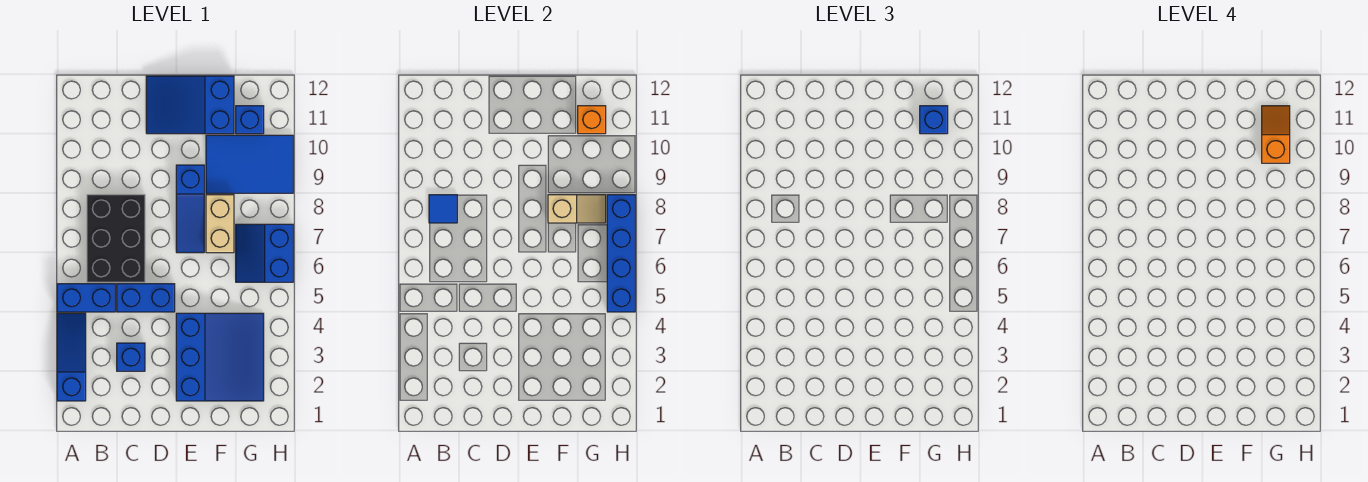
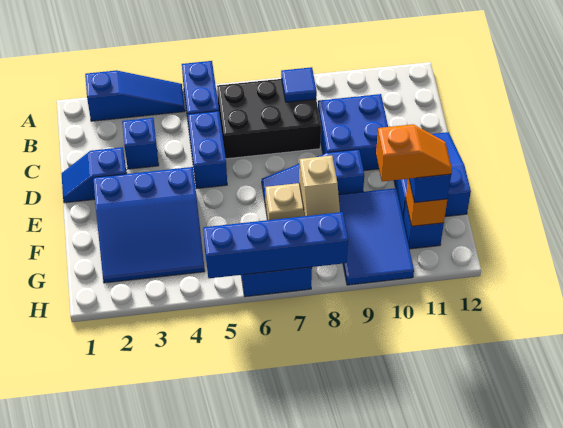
none -> blue 2x2 brick [318,94,388,171]
none -> blue 1x2 slope [61,147,127,203]

